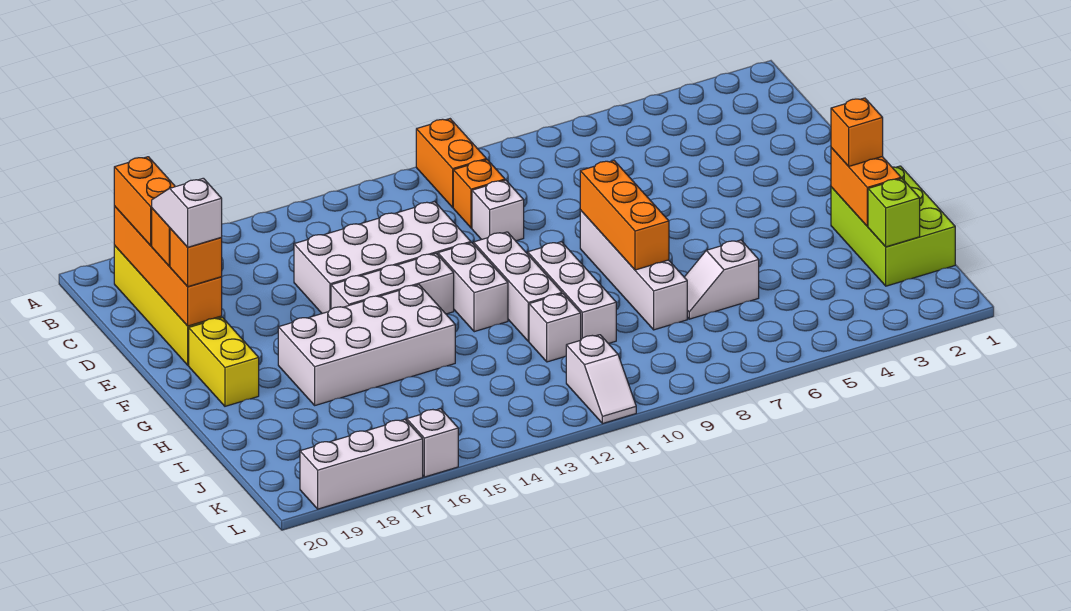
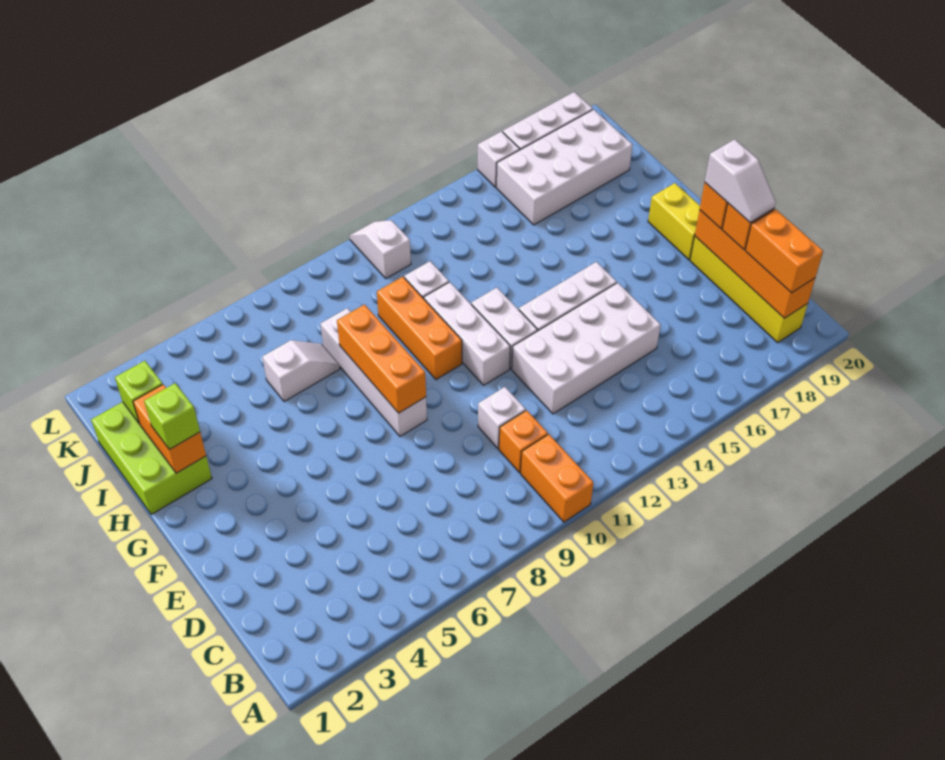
white 1x3 brick [528,242,616,344] -> orange 1x3 brick [377,277,462,380]
white 2x4 brick [278,285,455,405] -> white 2x4 brick moved to [496,109,632,225]
orange 1x1 brick [831,98,883,166] -> lime 1x1 brick [144,383,200,449]

